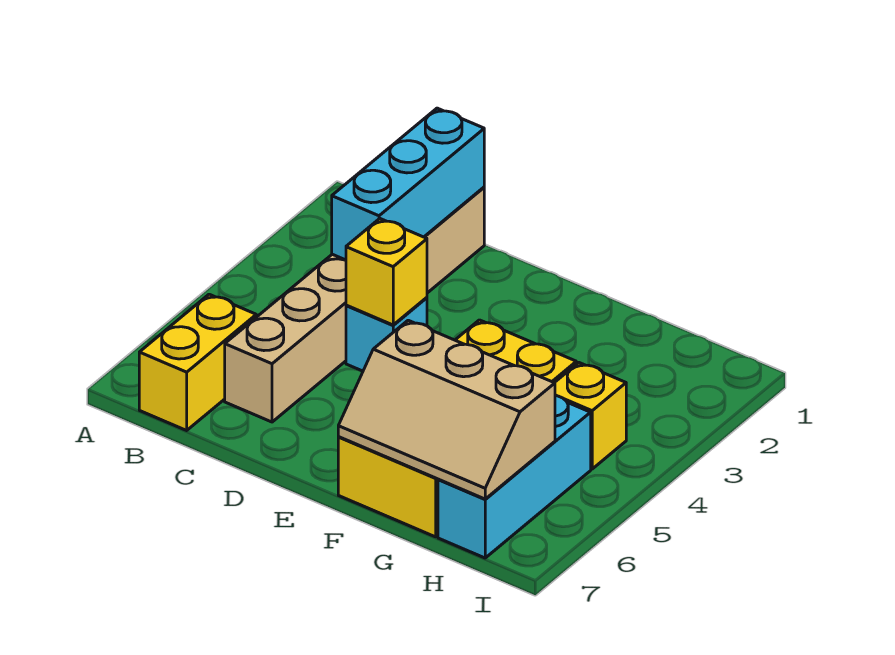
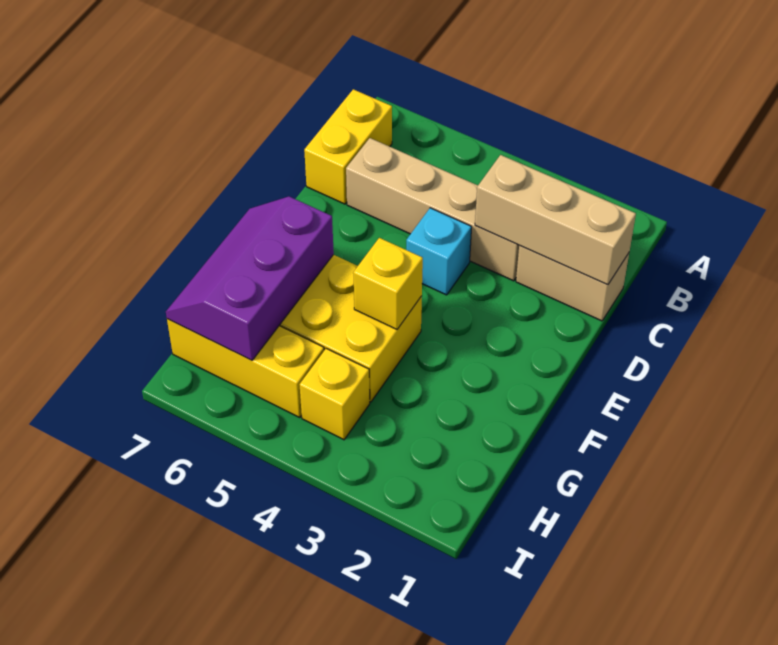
yellow 1x2 brick [139,294,256,430] -> yellow 1x2 brick turned to [304,89,392,204]
cyan 1x3 brick [332,108,484,260] -> tan 1x3 brick [475,155,636,285]
yellow 1x1 brick [346,219,427,325] -> yellow 1x1 brick moved to [353,238,423,329]
tan 2x3 slope [338,320,555,499] -> purple 2x3 slope [166,197,334,360]
cyan 1x3 brick [438,396,591,558] -> yellow 1x3 brick [167,319,324,417]

